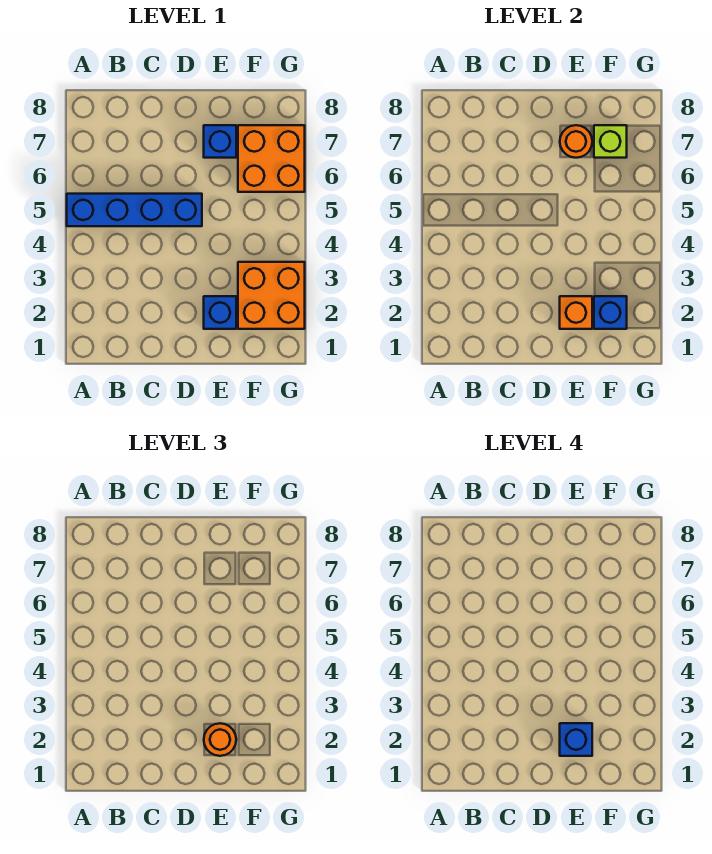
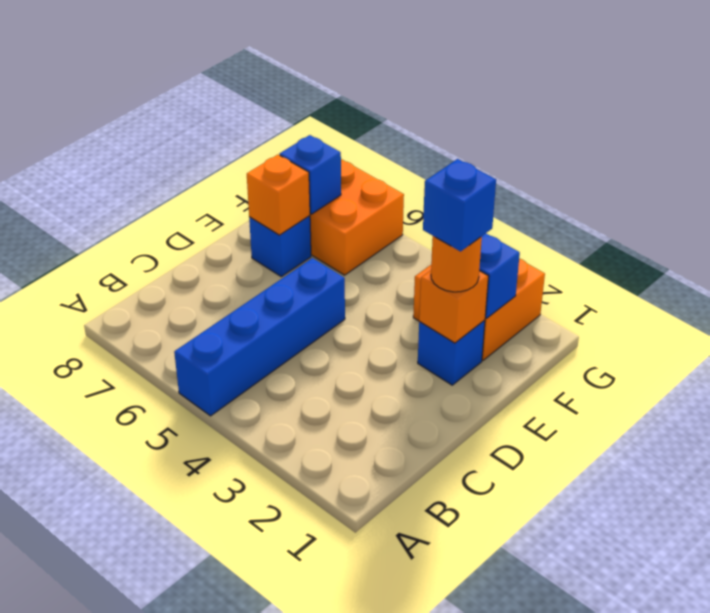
orange 1x1 round brick [560,125,592,158] -> orange 1x1 brick [247,155,310,235]
lime 1x1 brick [594,125,627,158] -> blue 1x1 brick [280,135,341,214]

